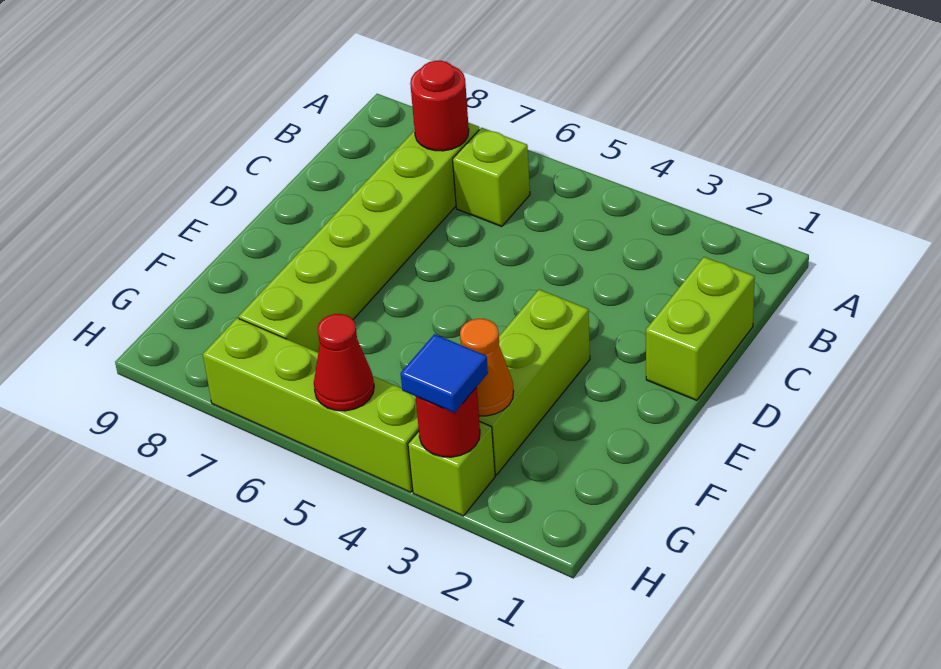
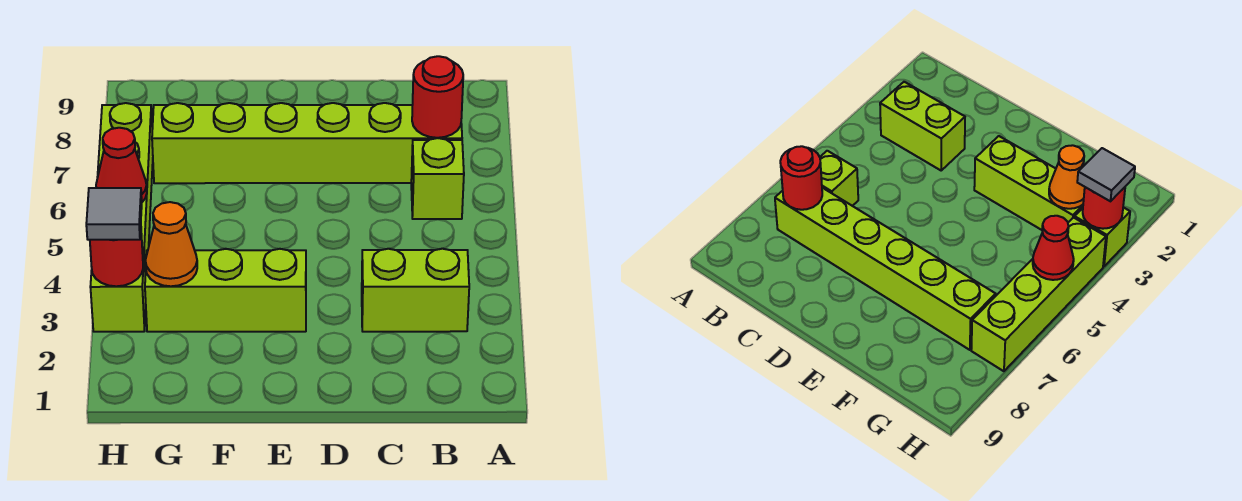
lime 1x2 brick [646,257,755,400] -> lime 1x2 brick moved to [362,249,469,332]
blue 1x1 tile [401,334,488,413] -> grey 1x1 tile [86,188,142,240]

